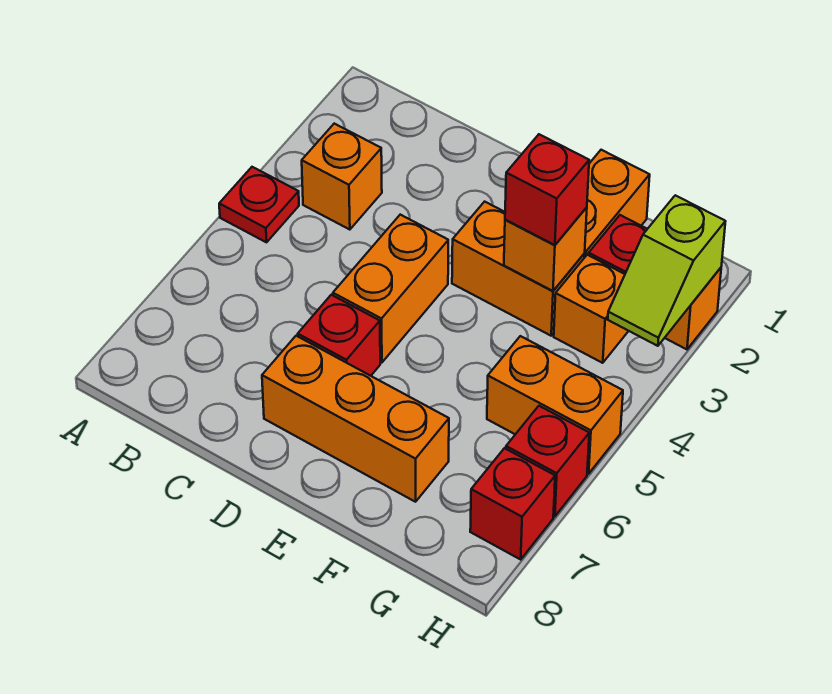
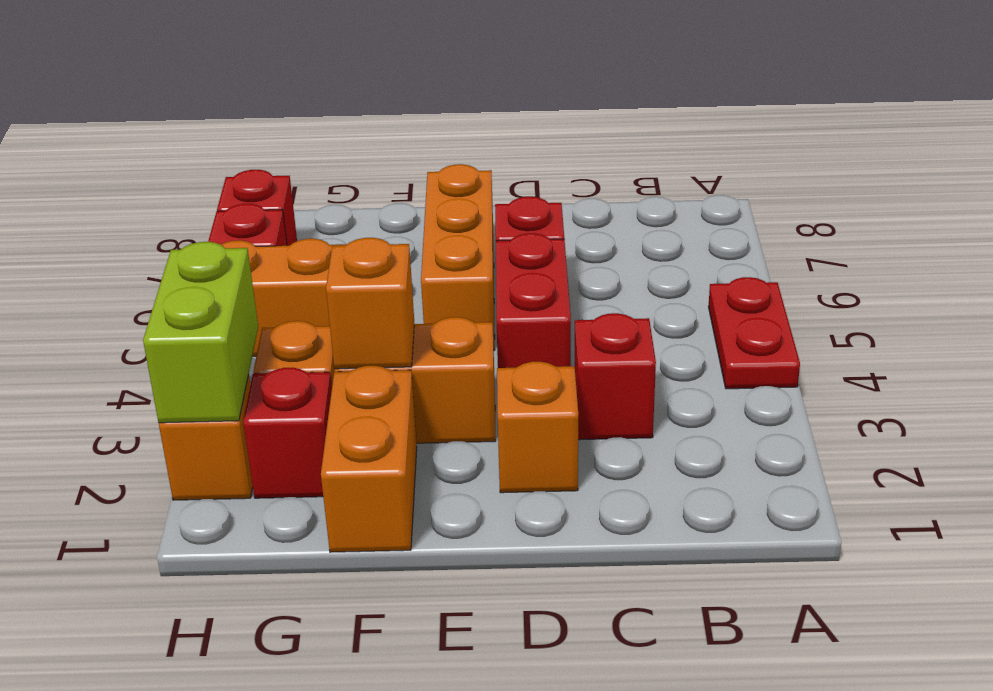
red 1x1 plate [219,167,299,242] -> red 1x2 plate [709,277,800,389]
orange 1x1 brick [302,124,382,230] -> orange 1x1 brick moved to [497,362,578,493]
orange 1x2 brick [333,215,448,362] -> red 1x2 brick [496,233,571,368]
orange 1x3 brick [262,336,449,502] -> orange 1x3 brick turned to [421,164,495,350]
red 1x1 brick [505,134,589,245] -> red 1x1 brick moved to [575,313,656,440]
lime 1x2 slope [608,195,726,346] -> lime 1x2 brick [143,242,258,423]

